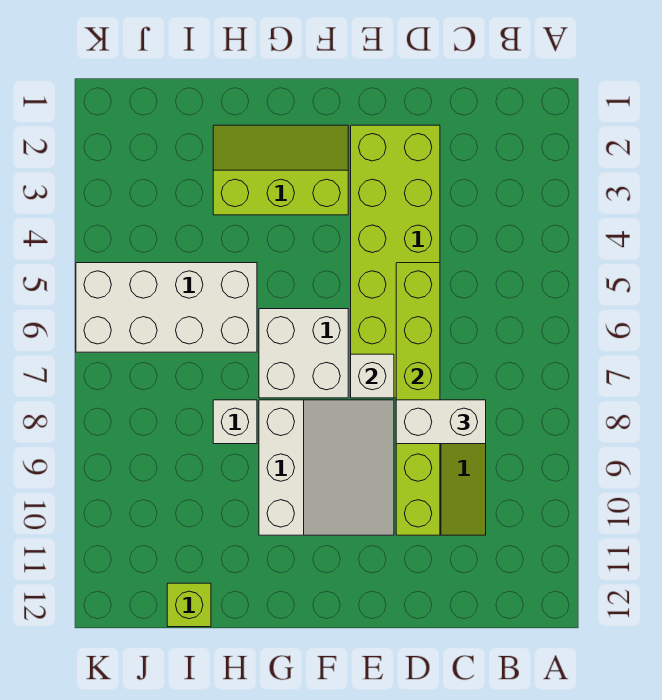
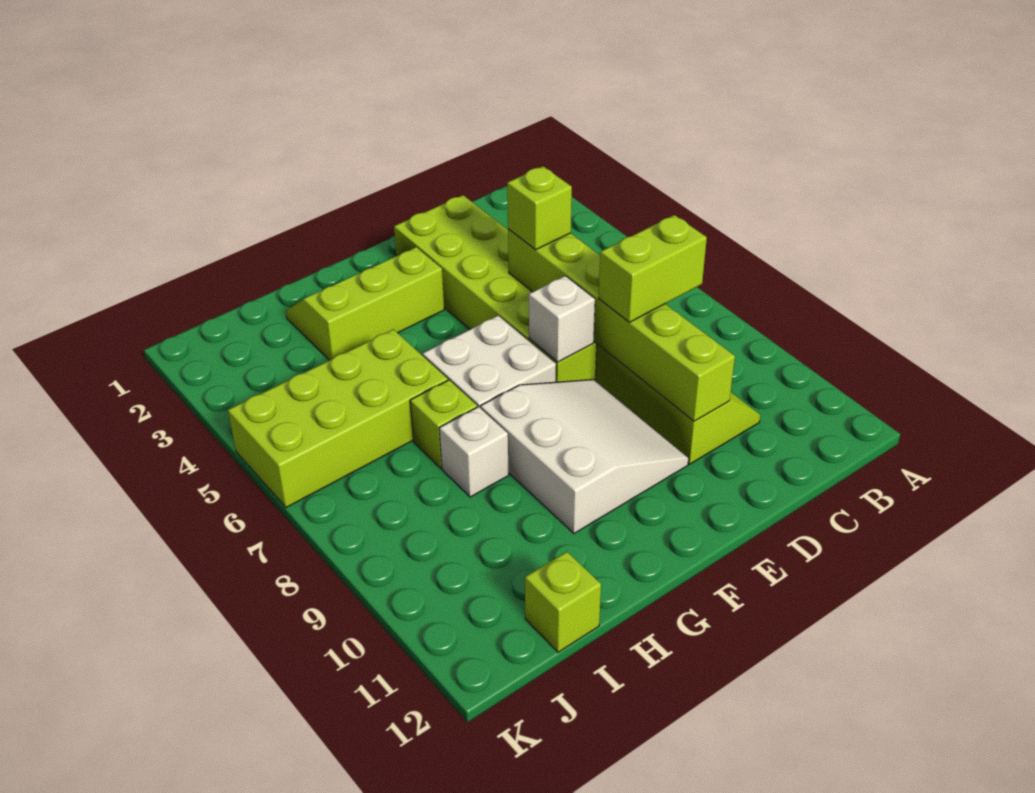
white 1x2 brick [396,400,486,444] -> lime 1x2 brick [598,215,707,322]
none -> lime 1x1 brick [507,166,572,250]
white 2x4 brick [76,263,257,352] -> lime 2x4 brick [228,329,448,508]
none -> lime 1x1 brick [410,380,477,468]

